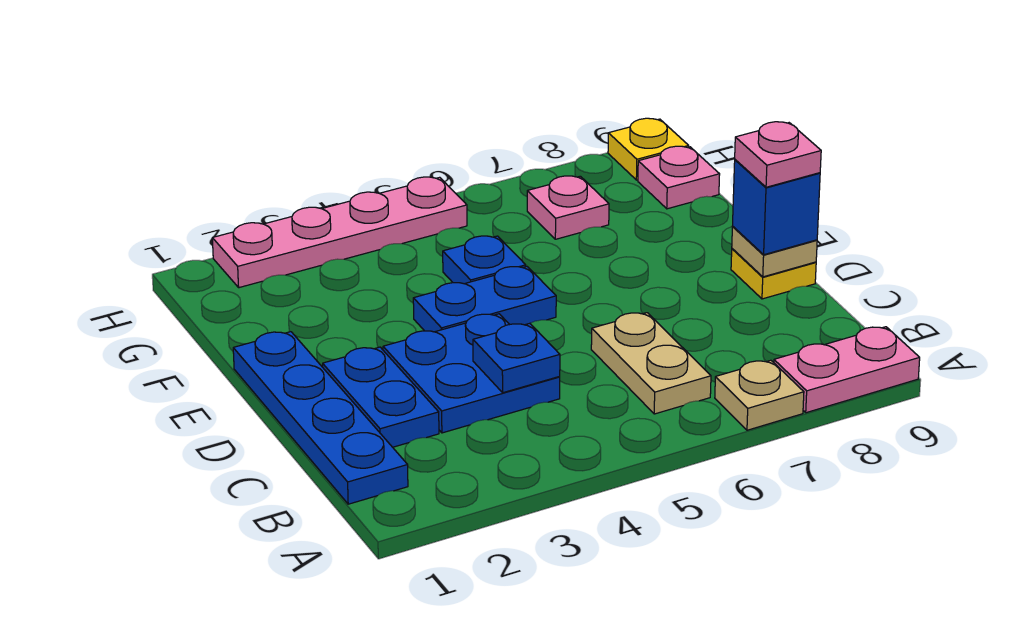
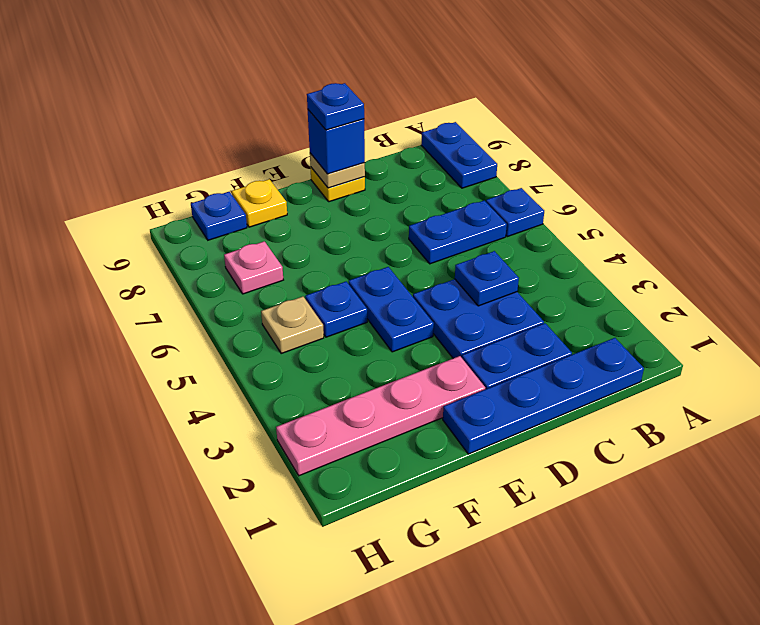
none -> blue 1x1 plate [486,188,544,237]
tan 1x1 plate [715,360,804,430] -> tan 1x1 plate moved to [261,297,324,353]
pink 1x2 plate [774,327,920,413] -> blue 1x2 plate [421,122,497,188]
tan 1x2 plate [591,313,711,414] -> blue 1x2 plate [409,201,507,264]
pink 1x1 plate [735,122,821,187] -> blue 1x1 plate [307,83,364,130]
pink 1x1 plate [638,146,720,209] -> blue 1x1 plate [191,192,247,240]
pink 1x4 plate [212,177,467,288] -> pink 1x4 plate turned to [276,356,485,476]
yellow 1x1 plate [608,118,689,180] -> yellow 1x1 plate moved to [232,179,287,227]

